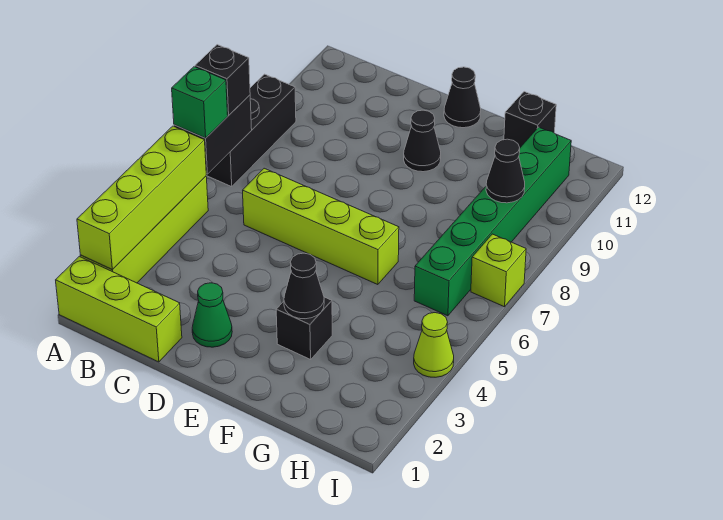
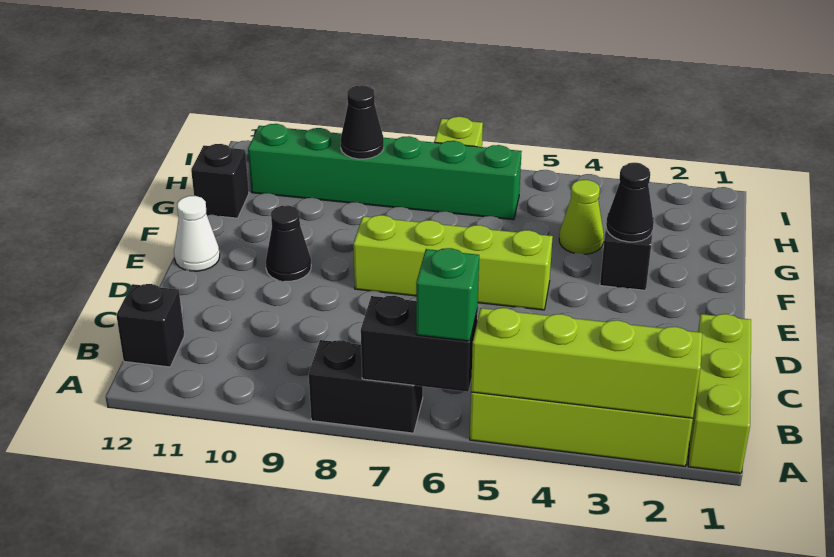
black 1x3 brick [206,74,296,187] -> black 1x2 brick [309,340,423,433]
black 1x1 brick [195,45,250,115] -> black 1x1 brick moved to [116,284,185,367]
lime 1x4 brick [243,168,399,285] -> lime 1x4 brick turned to [353,215,553,310]
green 1x1 cone [192,283,232,347] -> none
black 1x1 cone [444,67,481,128] -> white 1x1 cone [174,196,220,271]
lime 1x1 cone [414,313,454,377] -> lime 1x1 cone moved to [559,180,604,254]

